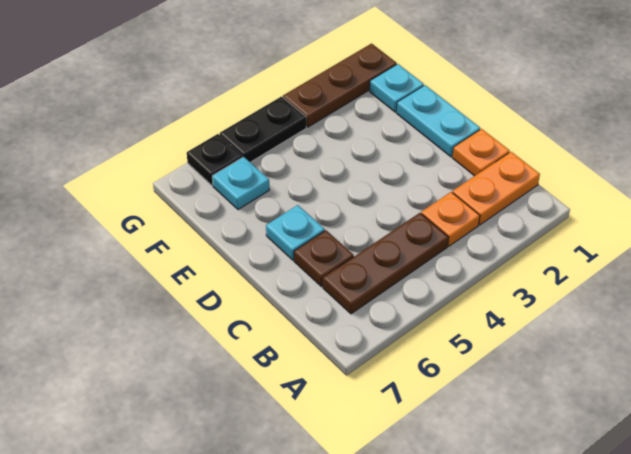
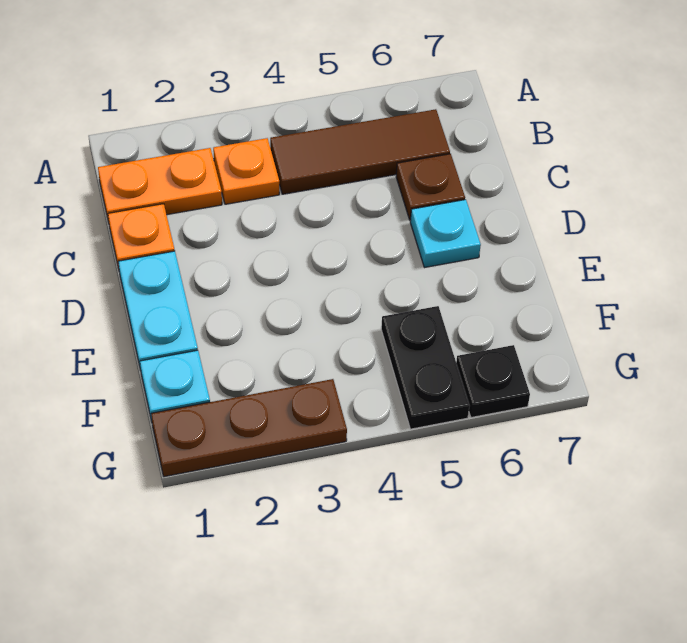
brown 1x3 plate [323,213,449,314] -> brown 1x3 tile [270,109,450,194]
cyan 1x1 plate [212,157,269,210] -> none
black 1x2 plate [220,96,306,162] -> black 1x2 plate turned to [381,306,469,429]

